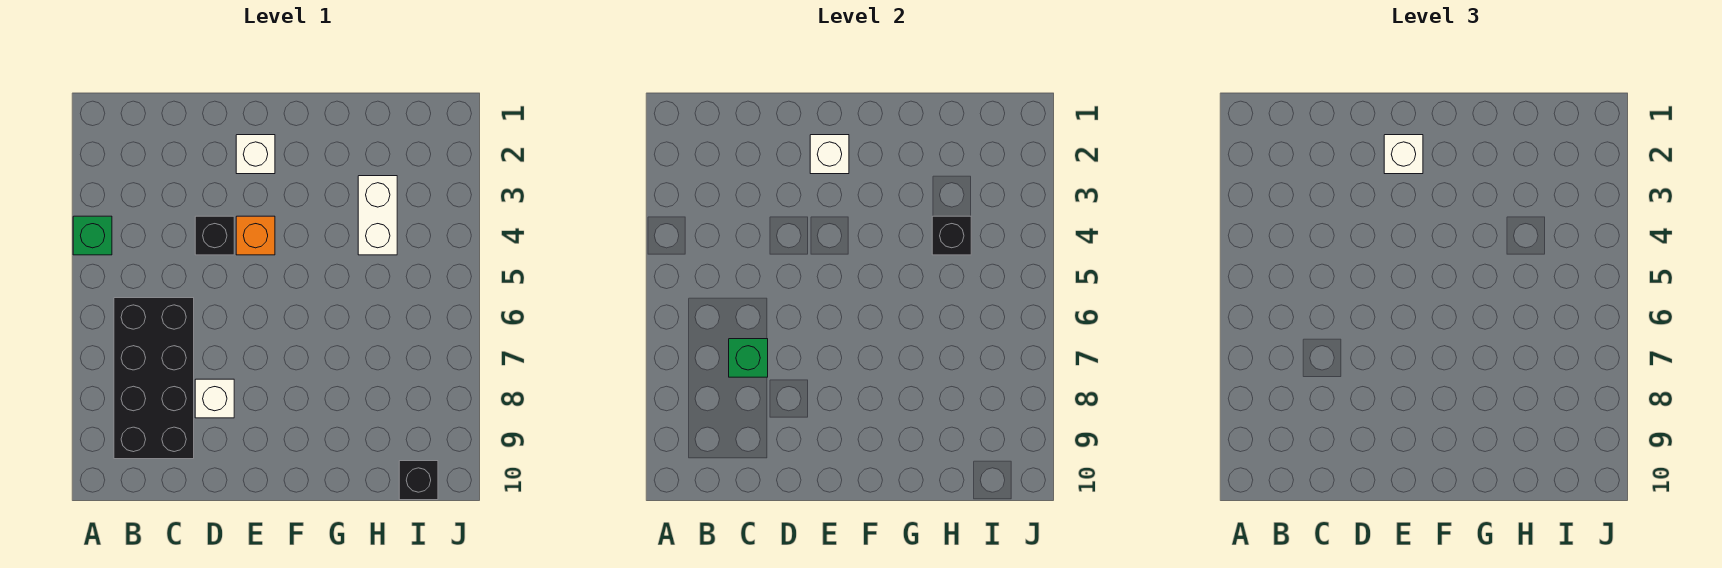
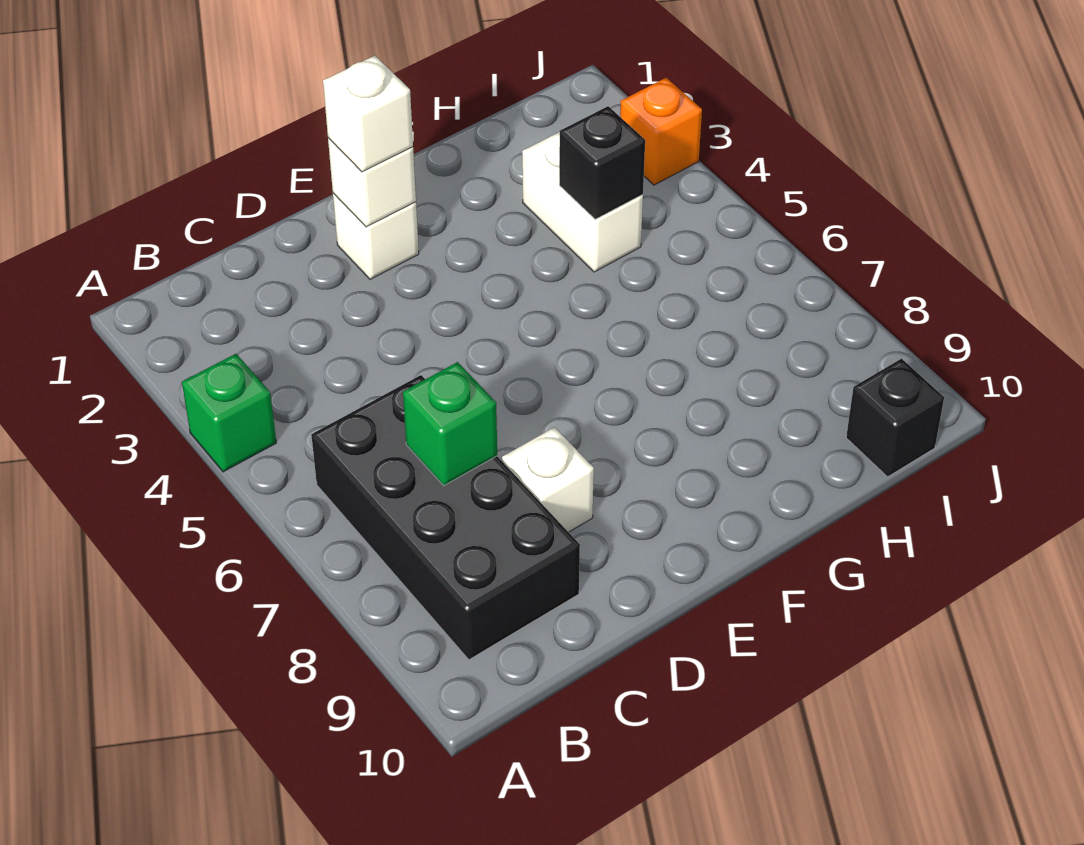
black 1x1 brick [195,216,234,255] -> none
orange 1x1 brick [236,216,275,255] -> orange 1x1 brick moved to [620,78,702,185]

